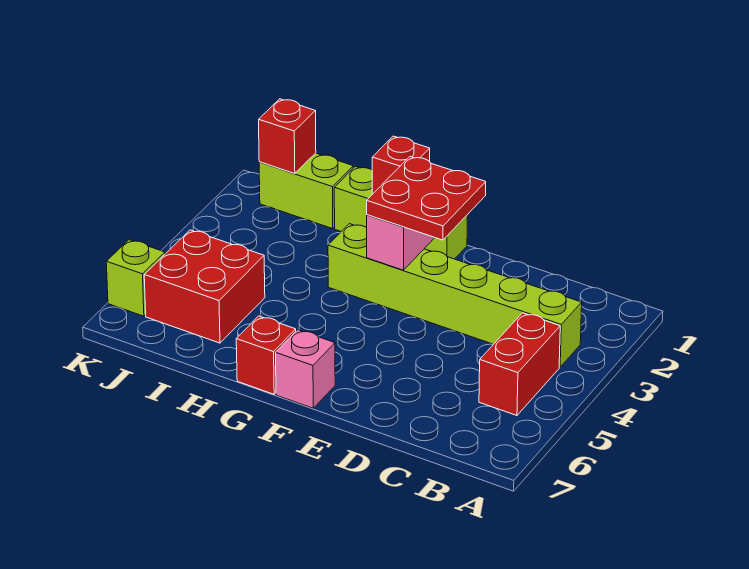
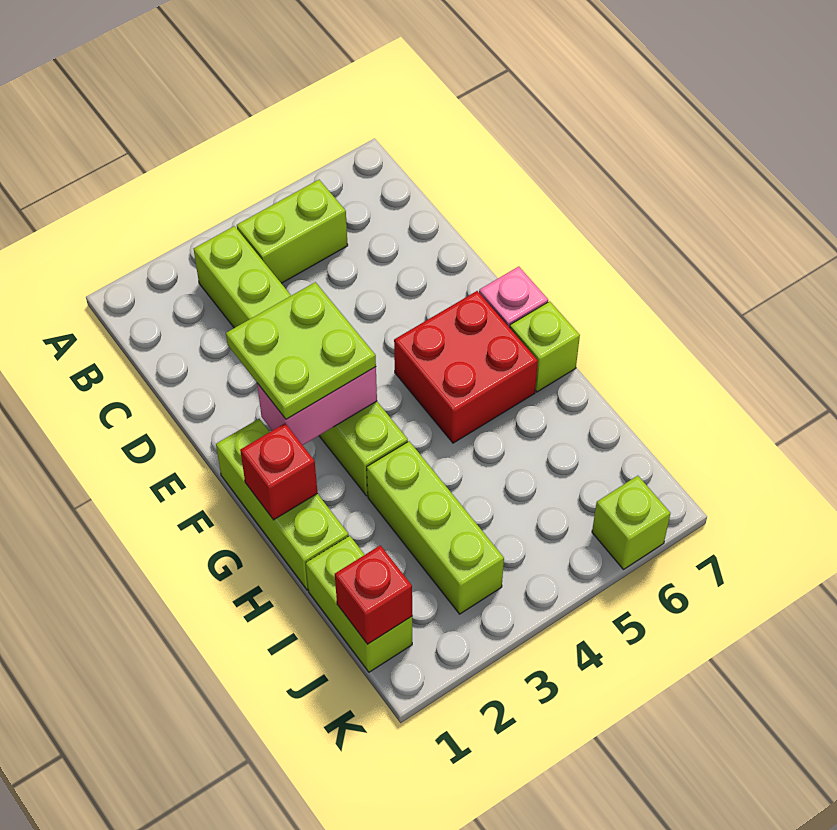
red 1x2 brick [479,313,560,415] -> lime 1x2 brick [237,180,348,283]
red 2x2 plate [367,157,486,240] -> lime 2x2 plate [226,282,376,419]
red 1x1 brick [236,316,296,394] -> lime 1x1 brick [510,301,580,392]
none -> lime 1x3 brick [367,441,504,614]
red 2x2 brick [144,230,265,343] -> red 2x2 brick moved to [394,291,538,443]

